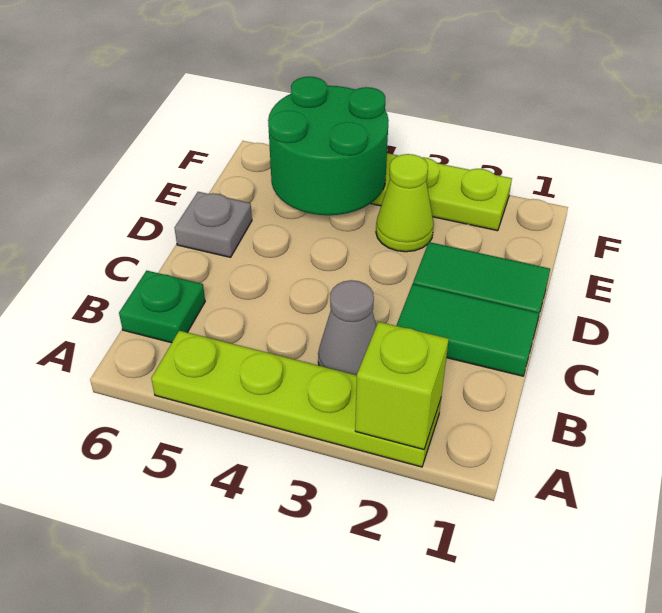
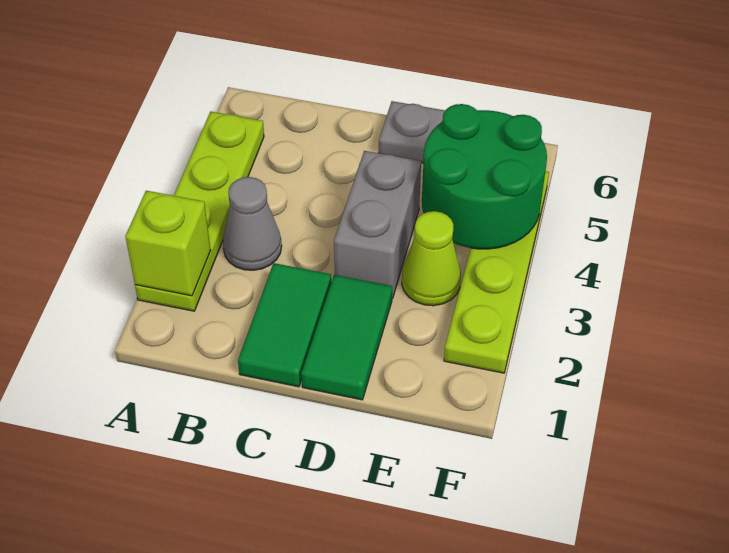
green 1x1 plate [119,271,205,343] -> none
none -> grey 1x2 brick [334,151,421,299]

